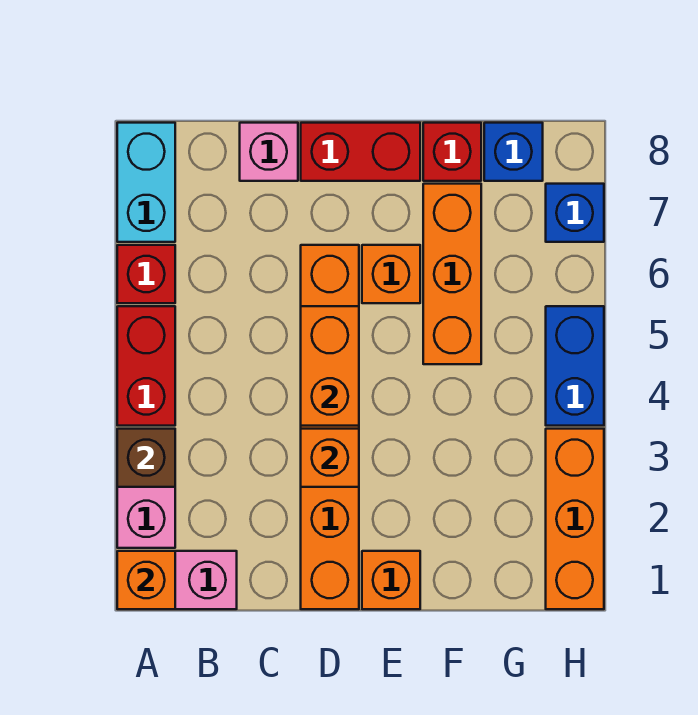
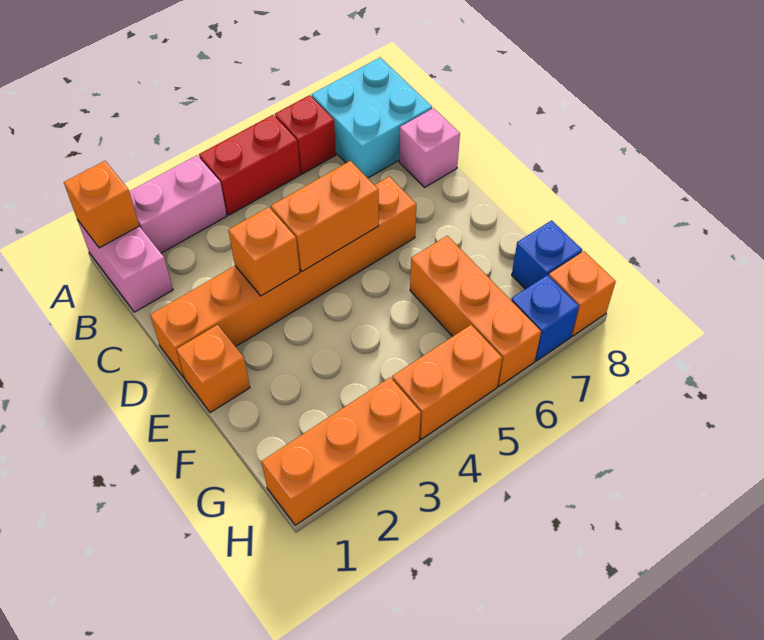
brown 1x1 brick [117,429,175,487] -> none
cyan 1x2 brick [117,123,175,242] -> cyan 2x2 brick [312,58,432,178]
red 1x2 brick [301,123,420,181] -> none
orange 1x1 brick [362,245,420,303] -> orange 1x1 brick moved to [549,251,616,336]
orange 1x3 brick [423,184,481,364] -> orange 1x3 brick turned to [410,236,541,386]
red 1x1 brick [423,123,481,181] -> none
blue 1x2 brick [546,306,604,426] -> orange 1x2 brick [392,325,502,439]

